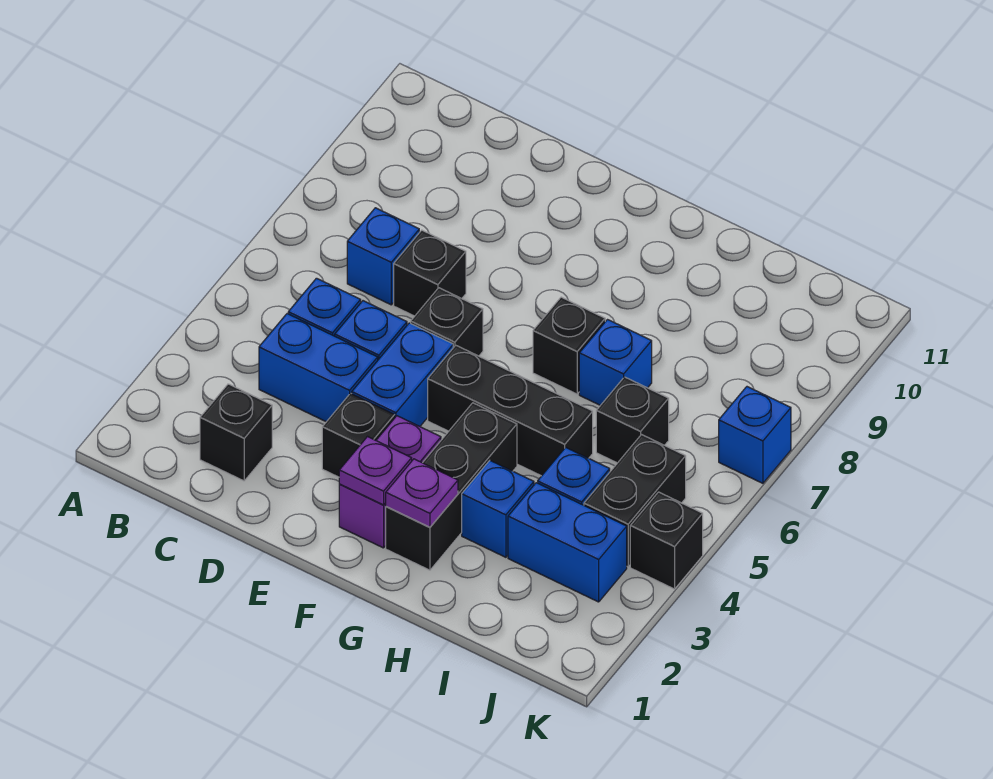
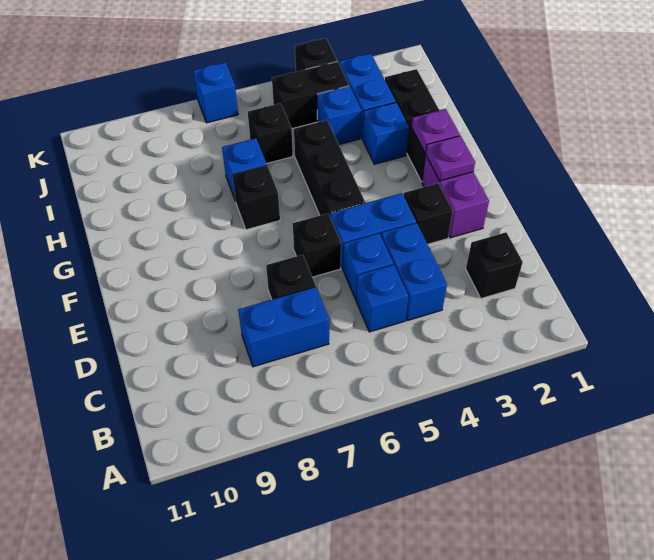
blue 1x1 brick [347,208,419,305] -> blue 1x2 brick [238,287,329,367]
purple 1x2 brick [339,416,441,548] -> purple 1x2 brick turned to [422,156,489,238]
black 1x3 brick [386,403,517,570] -> black 1x3 brick turned to [385,69,439,182]

